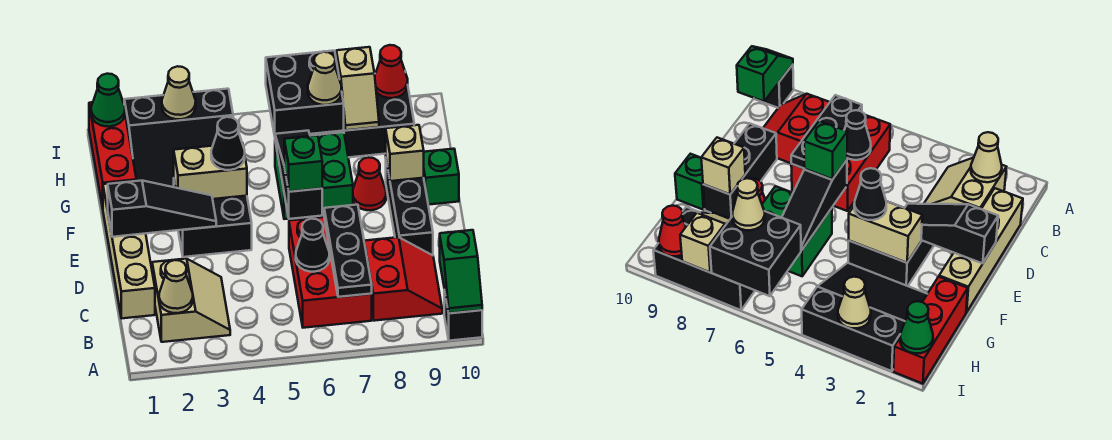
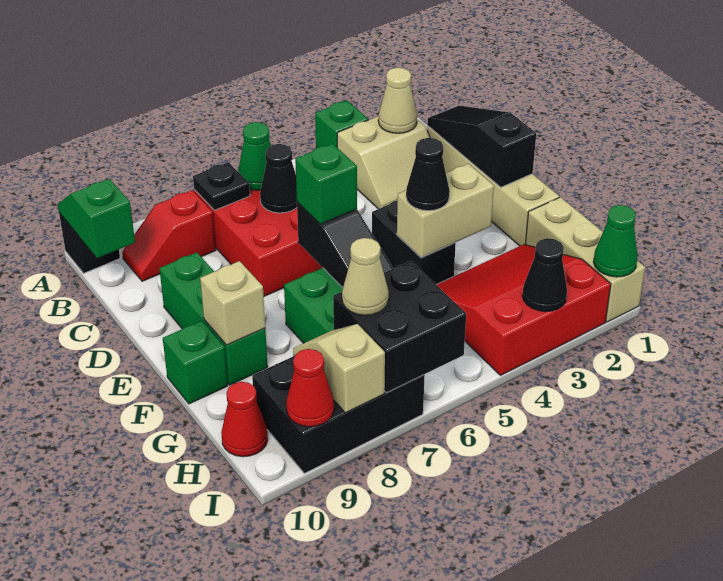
none -> green 1x1 brick [315,100,368,148]
tan 2x2 slope [152,259,230,342] -> tan 2x2 slope turned to [337,116,430,209]
none -> green 1x1 cone [238,122,271,190]
black 1x3 plate [324,205,372,297] -> black 1x1 plate [193,162,250,210]
red 2x2 slope [364,237,442,321] -> red 1x2 slope [122,190,216,281]
black 1x3 brick [386,161,433,255] -> green 1x3 brick [159,252,268,385]
black 1x3 slope [108,181,216,237] -> black 1x3 slope turned to [427,106,536,187]
black 2x2 brick [174,182,252,257] -> black 1x2 brick [372,201,456,284]
red 1x1 cone [353,157,386,210] -> red 1x1 cone moved to [221,382,268,457]
red 1x3 brick [89,102,136,208] -> tan 1x3 brick [525,197,645,322]
black 3x3 slope [124,89,234,187] -> red 3x3 slope [436,244,611,375]
tan 1x1 cone [162,66,196,119] -> black 1x1 cone [522,238,567,312]

